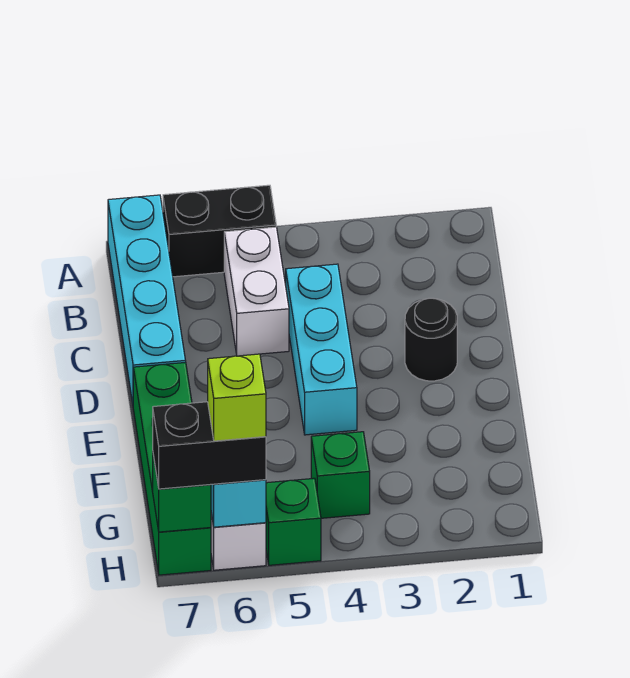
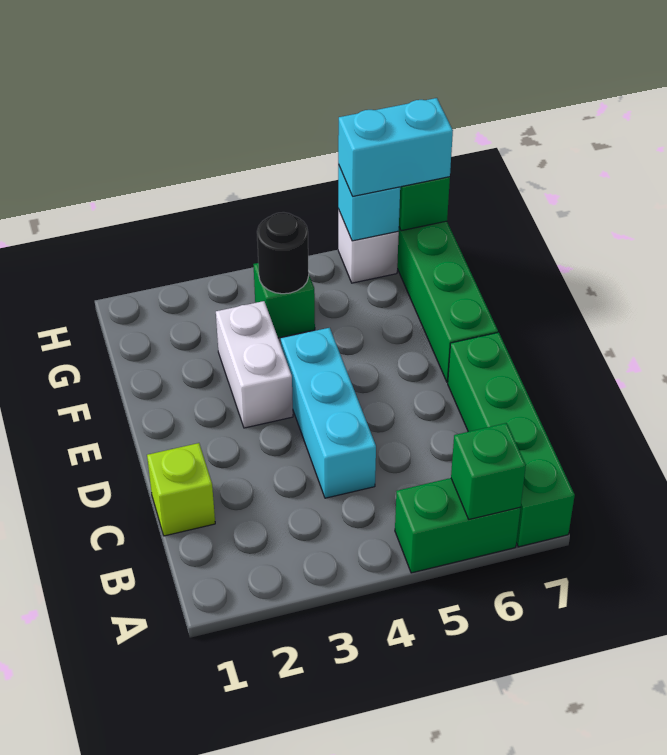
black 1x2 brick [163,185,276,277] -> green 1x2 brick [395,478,521,573]
cyan 1x4 brick [108,195,186,403] -> green 1x4 brick [448,332,575,547]
white 1x2 brick [224,227,289,356] -> white 1x2 brick moved to [216,301,293,428]
black 1x1 round brick [405,298,457,381] -> black 1x1 round brick moved to [257,212,309,294]
green 1x1 brick [266,478,321,565] -> green 1x1 brick moved to [451,423,526,519]
black 1x2 brick [153,402,266,489] -> cyan 1x2 brick [338,98,453,196]
lime 1x1 brick [208,354,266,441] -> lime 1x1 brick moved to [147,443,215,536]

